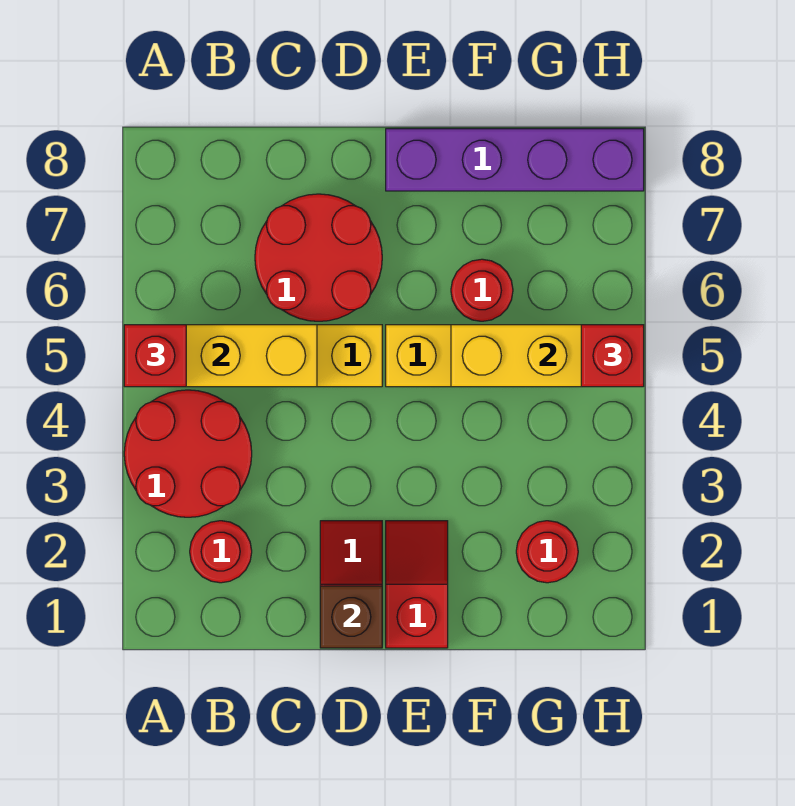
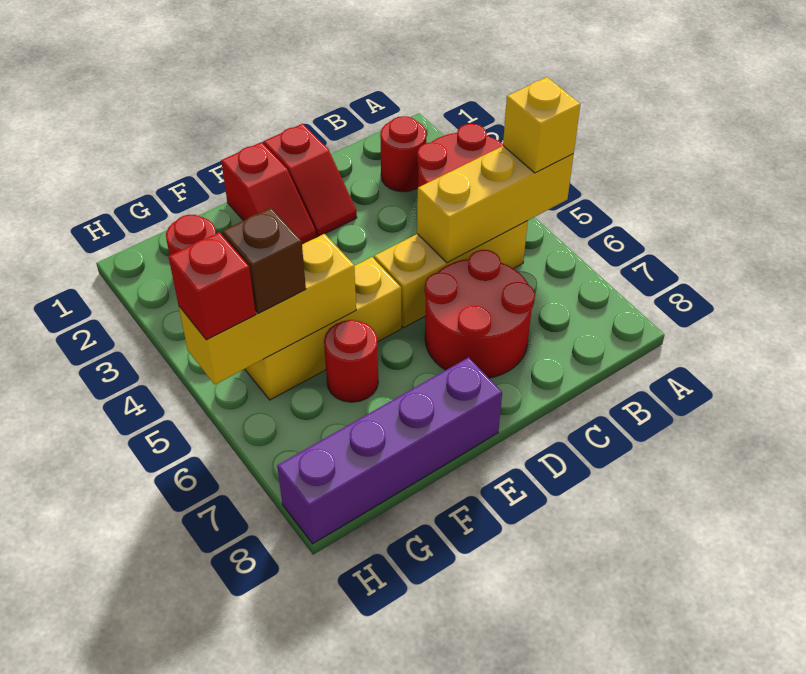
red 1x1 brick [124,325,186,387] -> yellow 1x1 brick [503,77,580,173]
brown 1x1 brick [320,586,382,648] -> brown 1x1 brick moved to [222,208,306,313]

